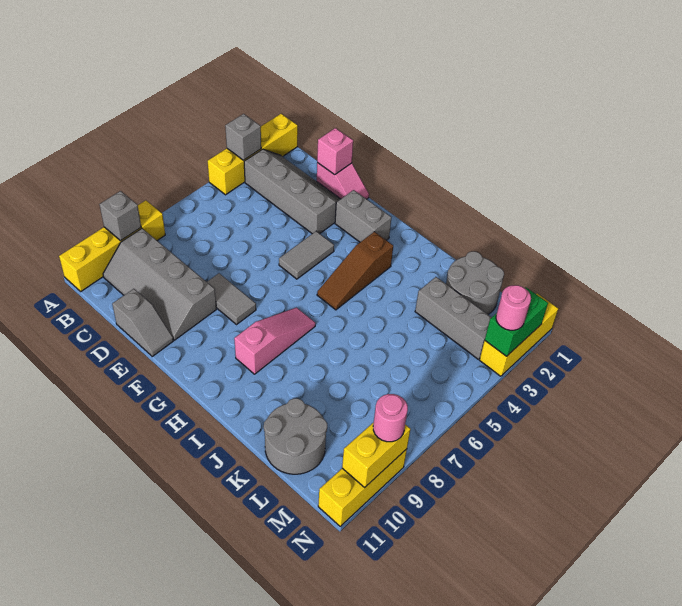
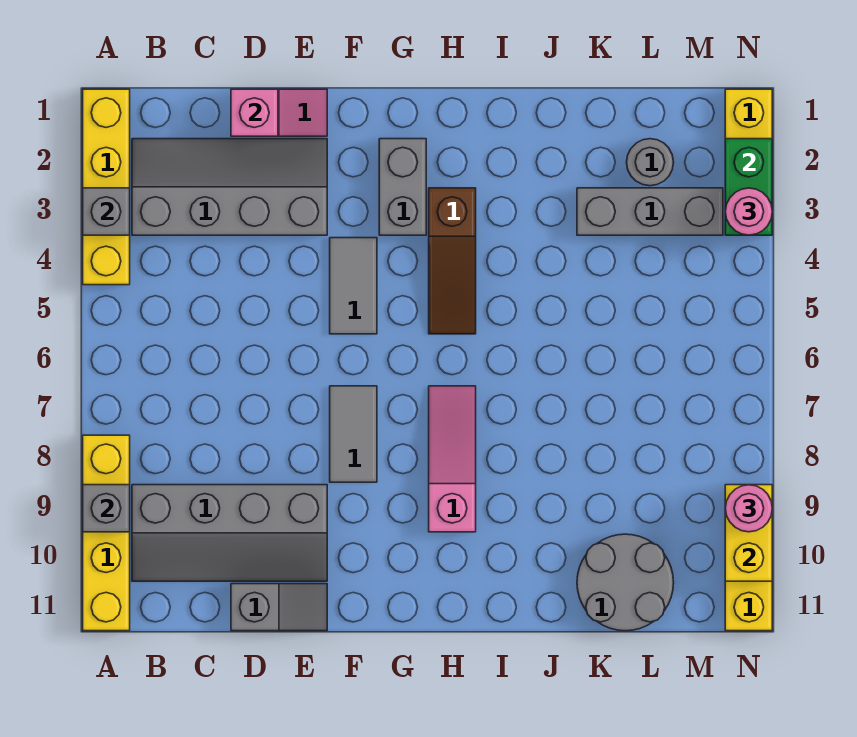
grey 1x2 tile [207,273,256,325] -> grey 1x2 tile turned to [330,386,377,482]
grey 1x2 brick [335,190,392,242] -> grey 1x2 brick turned to [379,139,426,235]
grey 2x2 round brick [446,251,504,314] -> grey 1x1 round brick [627,139,674,186]

